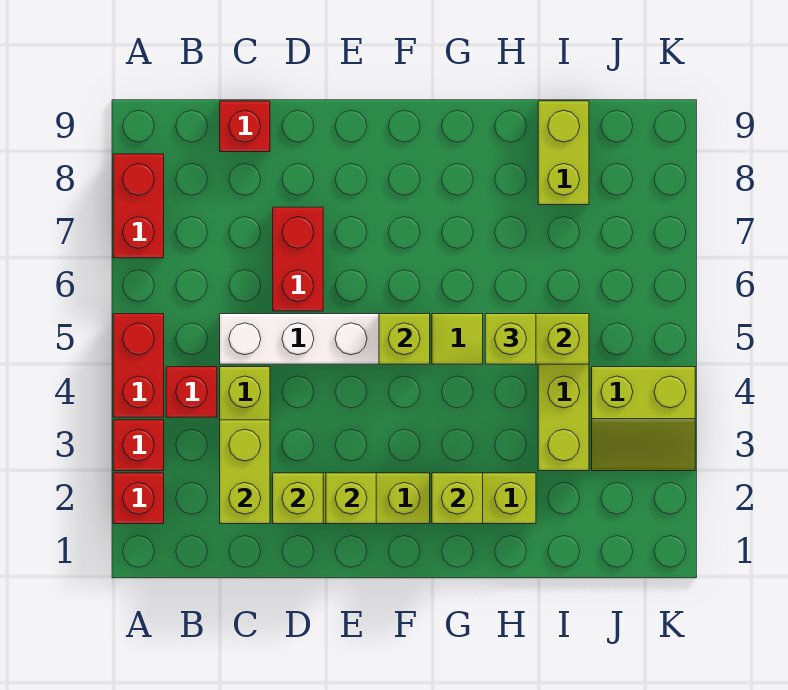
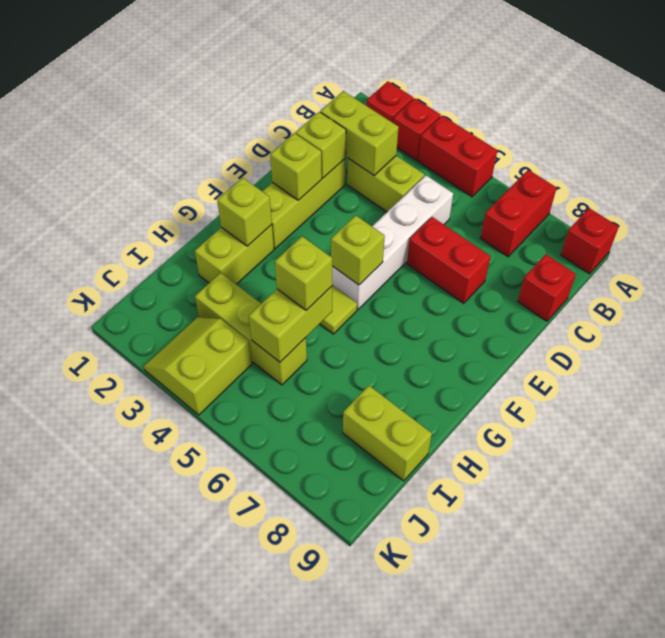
red 1x2 brick [113,154,164,258] -> red 1x2 brick turned to [481,170,557,257]
red 1x1 brick [166,367,217,417] -> red 1x1 brick moved to [561,208,619,274]

